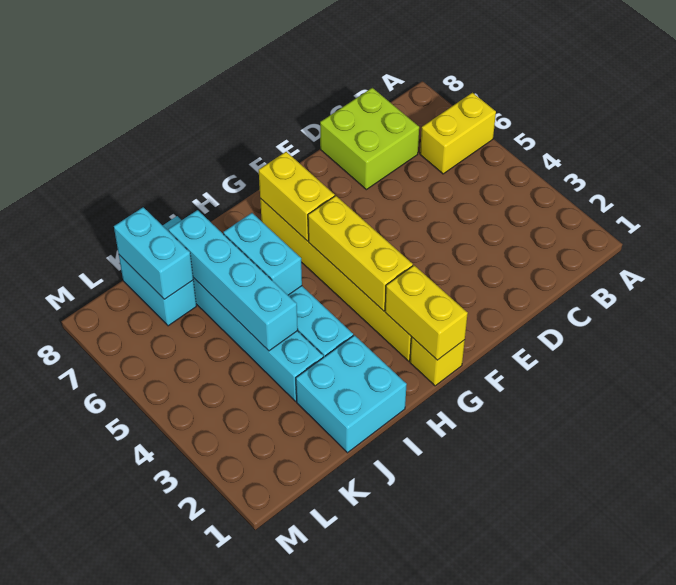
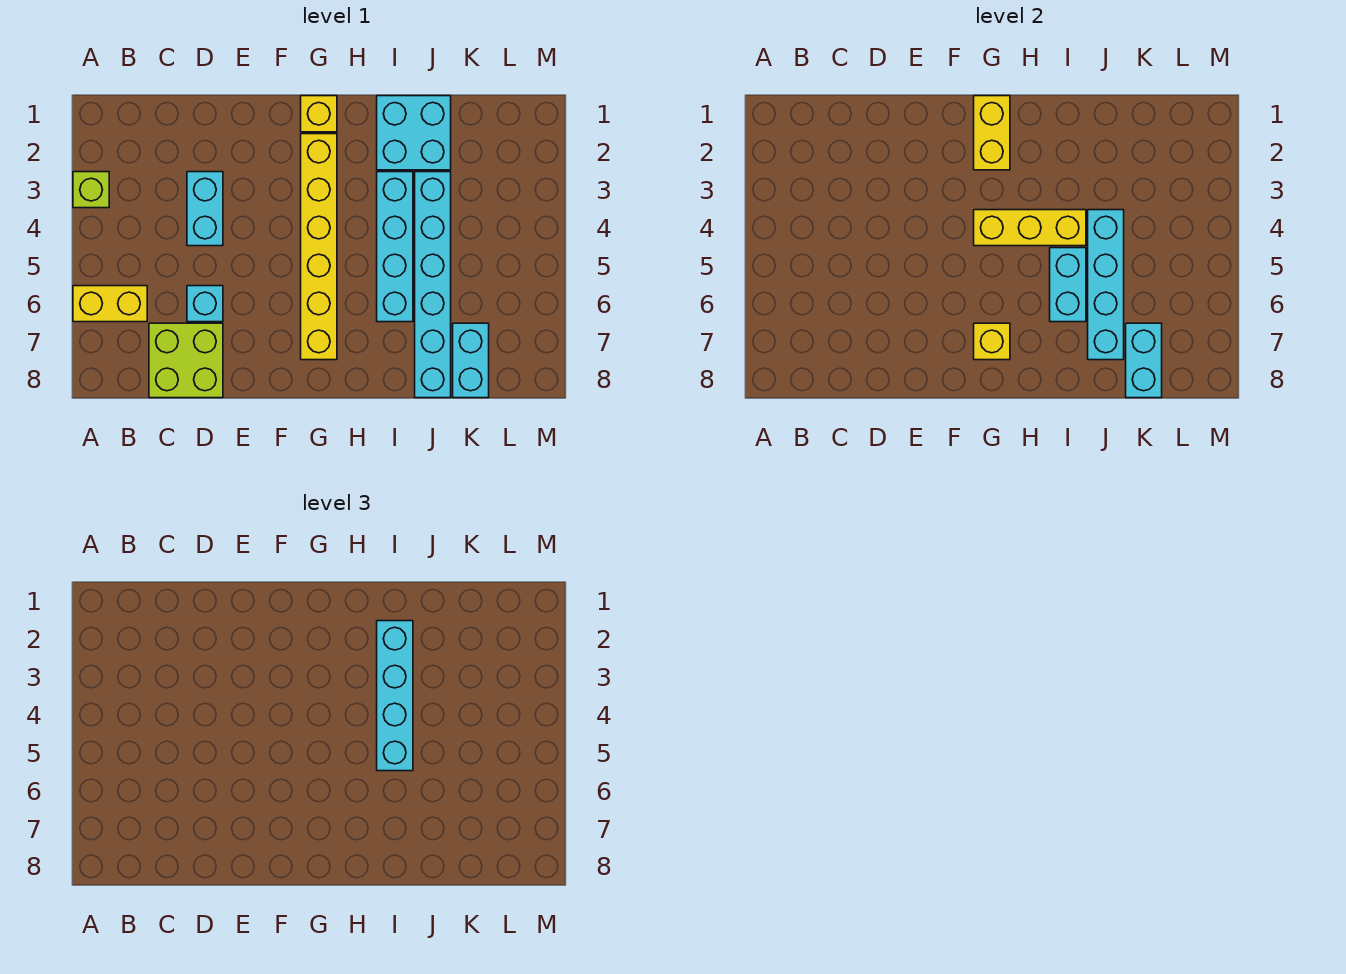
none -> lime 1x1 brick [73,172,109,208]
none -> cyan 1x2 brick [187,172,223,246]
none -> cyan 1x1 brick [187,286,223,322]
yellow 1x3 brick [308,196,413,311] -> yellow 1x3 brick turned to [974,210,1086,246]
yellow 1x2 brick [259,152,335,241] -> yellow 1x1 brick [974,323,1010,360]
none -> cyan 1x4 brick [377,621,413,771]

